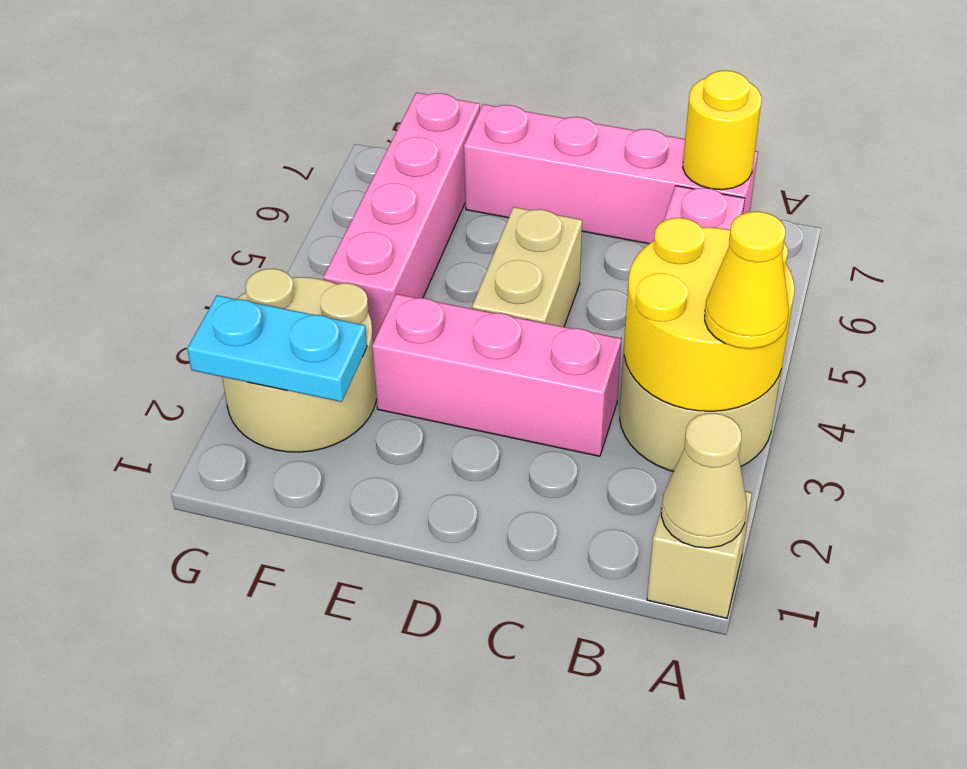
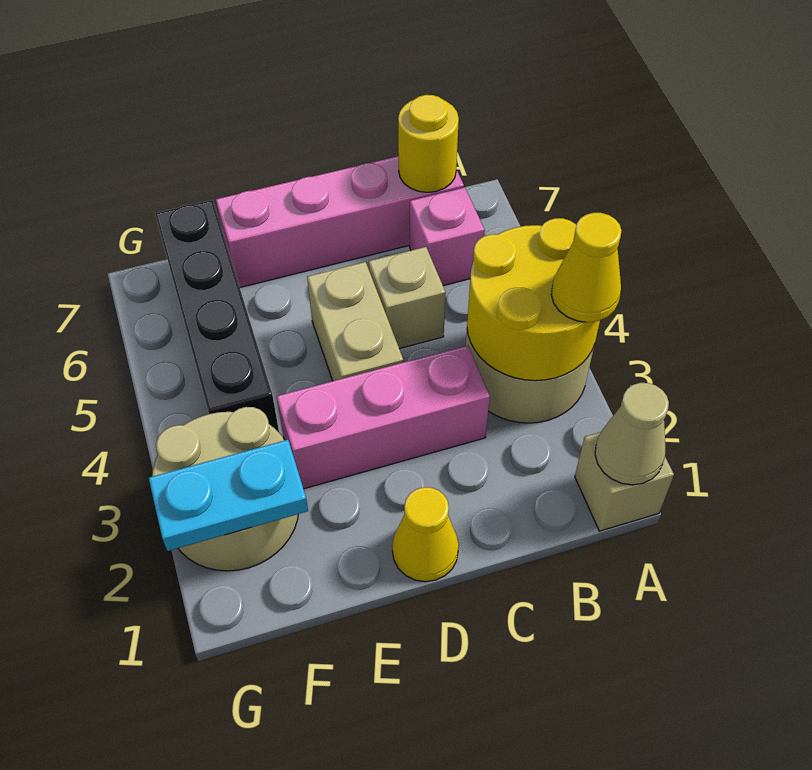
none -> tan 1x1 brick [369,247,446,349]
none -> yellow 1x1 cone [392,487,459,582]
pink 1x4 brick [323,93,480,343] -> black 1x4 brick [155,200,279,432]

